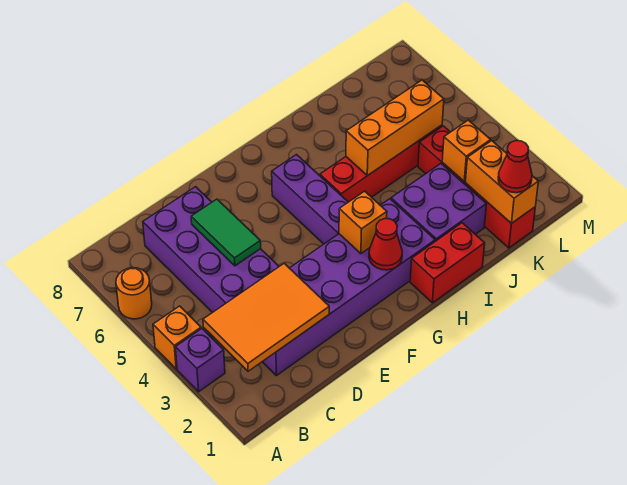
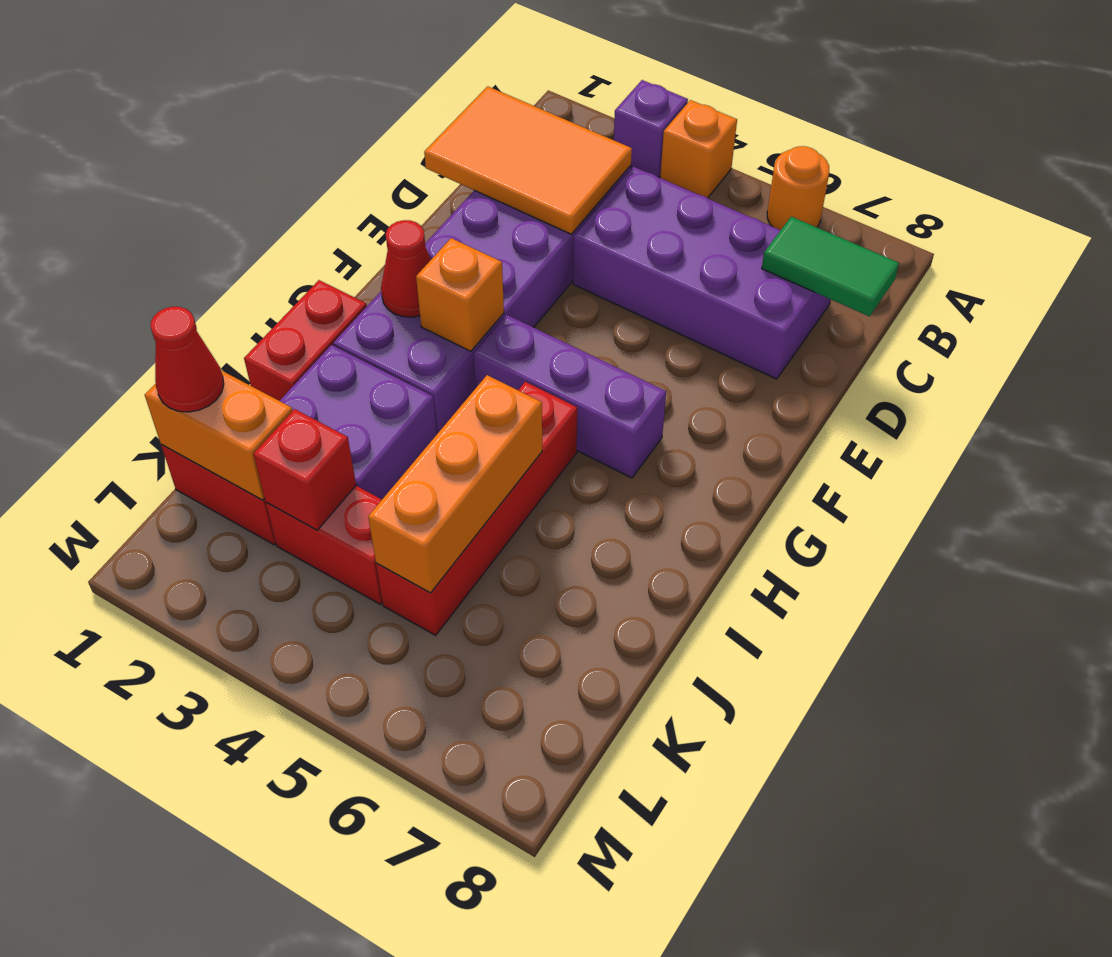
orange 2x3 tile [203,263,329,371] -> orange 2x3 tile turned to [424,86,632,234]
green 1x2 tile [191,199,261,266] -> green 1x2 tile moved to [762,217,899,316]
orange 1x1 brick [442,120,491,182] -> red 1x1 brick [253,409,356,530]

